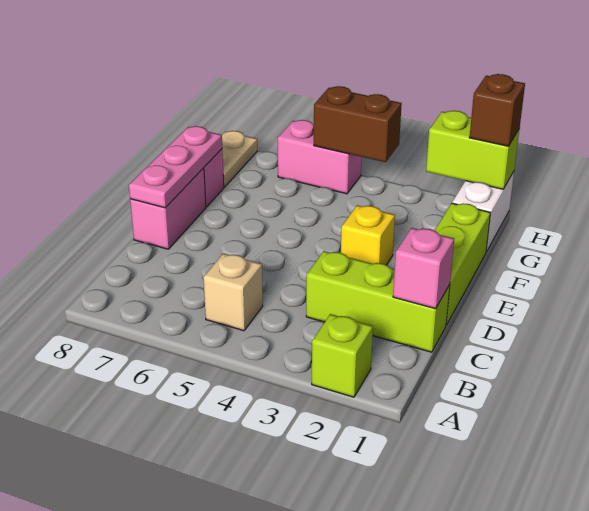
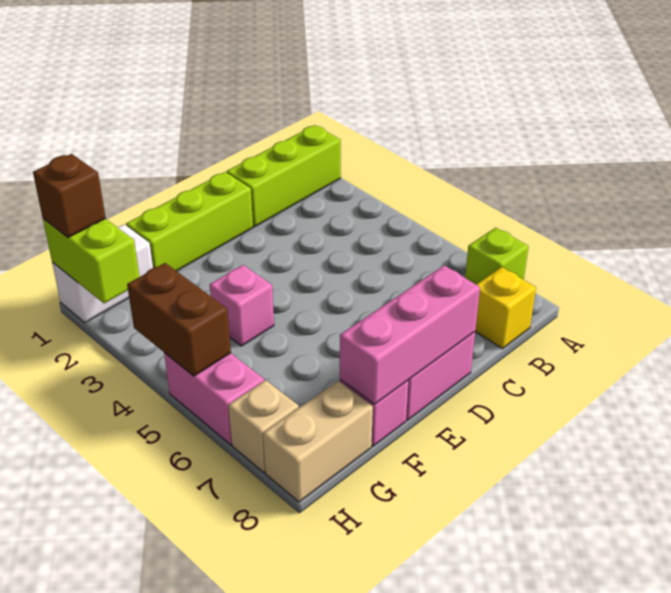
lime 1x1 brick [312,314,373,397] -> lime 1x1 brick moved to [465,228,529,284]
tan 1x1 brick [203,254,263,331] -> tan 1x1 brick moved to [228,380,299,472]
lime 1x3 brick [306,251,450,352] -> lime 1x3 brick turned to [227,125,341,227]
pink 1x1 brick [393,228,454,309] -> pink 1x1 brick moved to [210,265,274,346]
pink 1x3 plate [129,126,222,208] -> pink 1x3 brick [340,265,480,404]
yellow 1x1 brick [341,205,395,265] -> yellow 1x1 brick moved to [475,267,536,349]
tan 1x2 plate [222,131,257,187] -> tan 1x2 brick [263,381,373,502]

